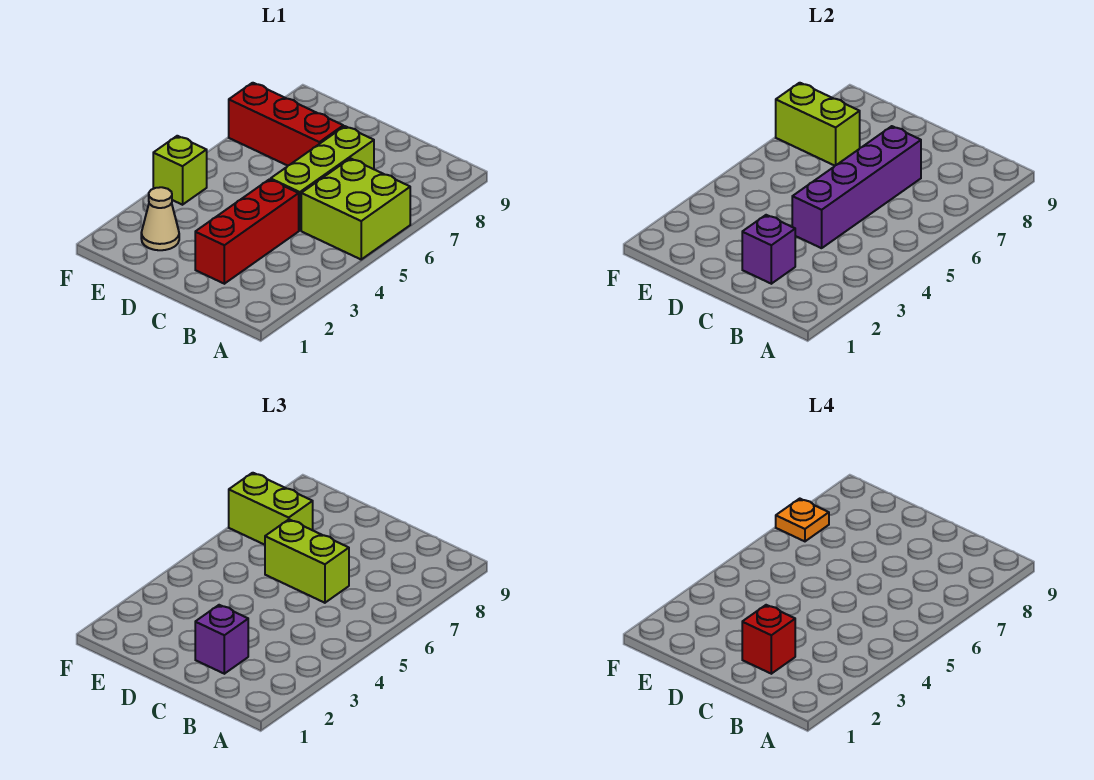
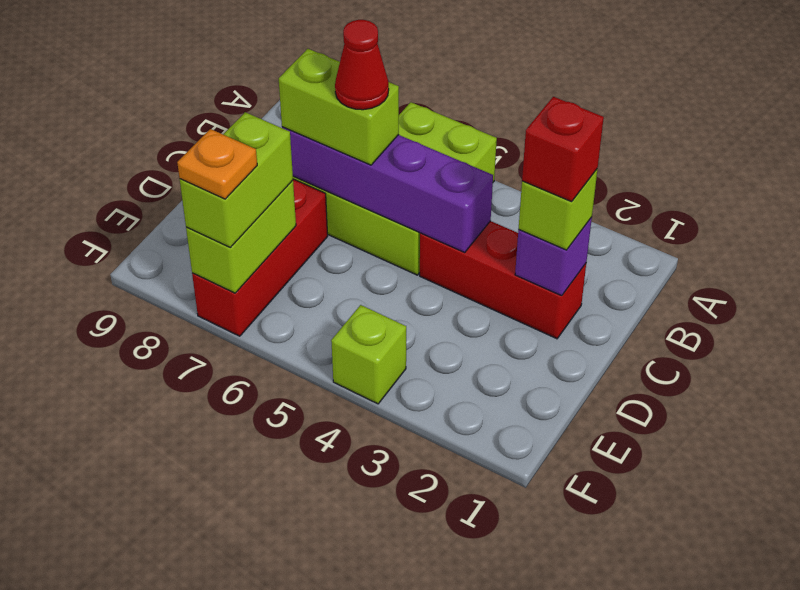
purple 1x1 brick [195,605,248,674] -> lime 1x1 brick [519,169,598,250]
lime 1x2 brick [265,519,349,603] -> lime 1x2 brick turned to [279,49,399,165]
none -> red 1x1 cone [335,20,389,110]
tan 1x1 cone [141,187,179,250] -> none

